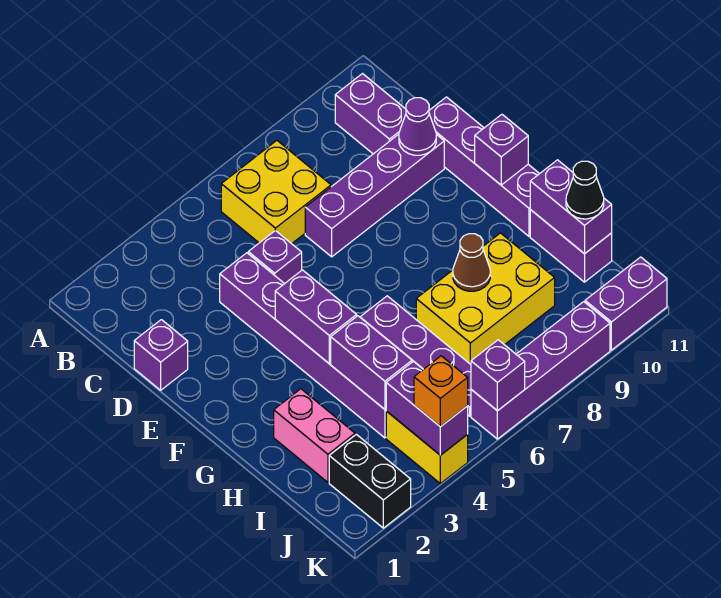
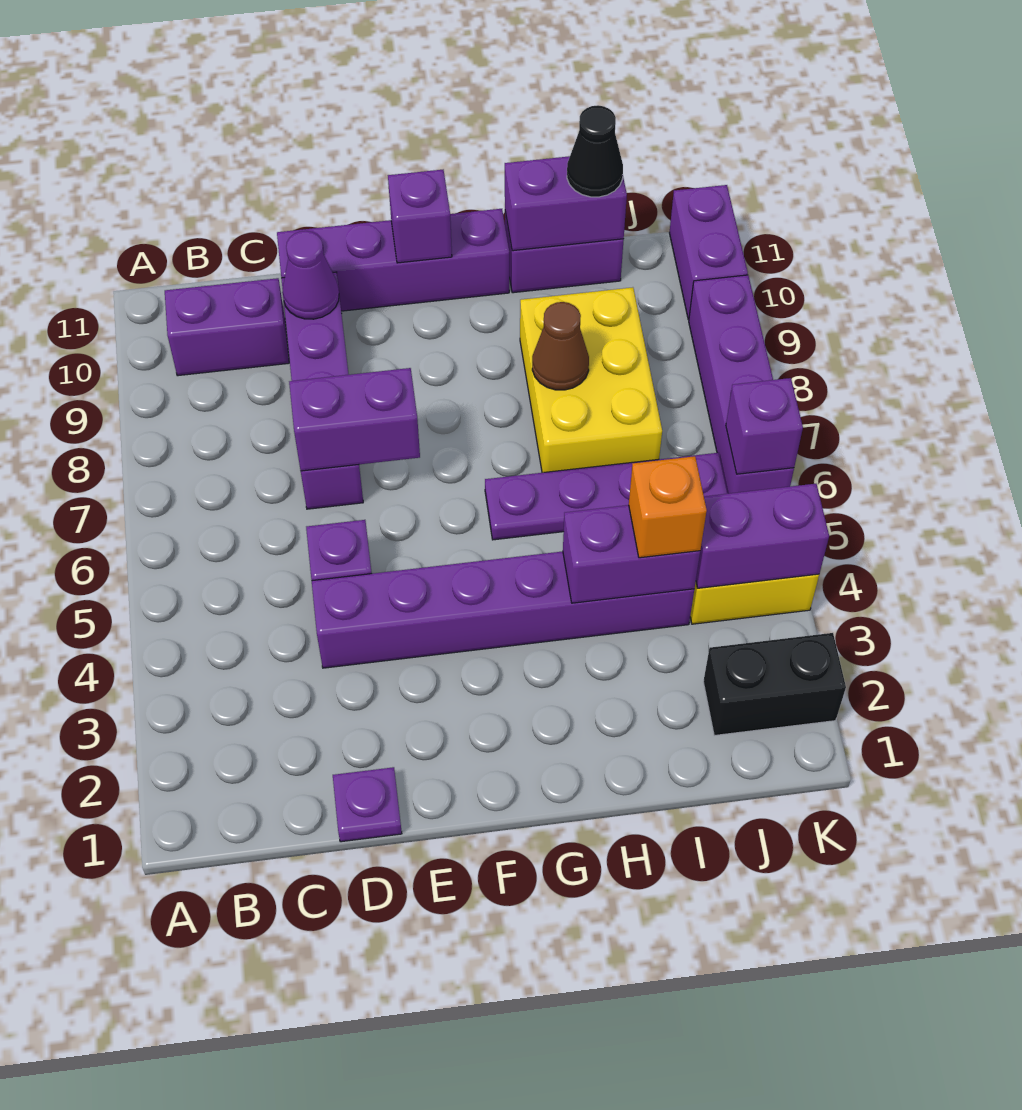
yellow 2x2 brick [221,141,331,244] -> none
purple 1x1 brick [134,320,188,390] -> purple 1x1 plate [333,767,402,842]
purple 1x2 brick [275,270,357,364] -> purple 1x2 brick moved to [289,368,420,471]
pink 1x2 brick [274,389,355,482] -> none
orange 1x1 brick [414,356,468,427] -> orange 1x1 brick moved to [629,456,707,558]

